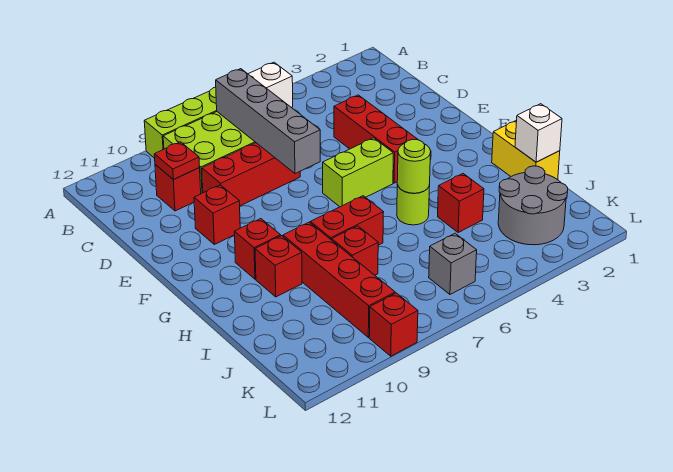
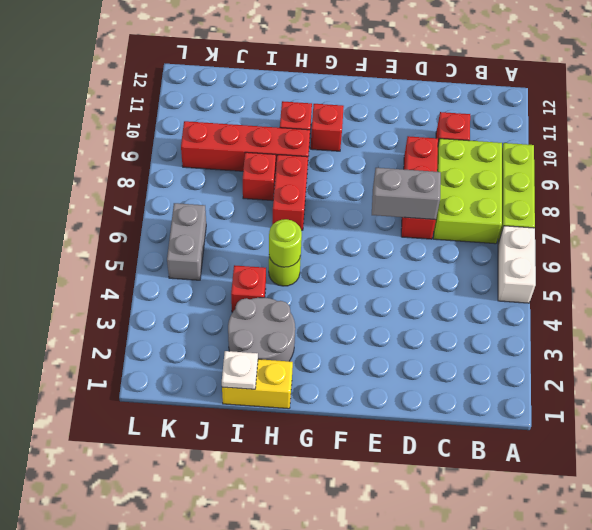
grey 1x4 brick [216,69,320,174] -> grey 1x2 brick [372,168,441,220]
red 1x1 plate [154,142,200,180] -> none
red 1x3 brick [334,95,418,183] -> none
red 1x1 brick [194,185,240,244] -> none
lime 1x2 brick [323,138,393,207] -> none
white 1x1 brick [515,104,562,162] -> white 1x1 plate [222,351,258,389]
grey 2x2 round brick [498,166,568,245] -> grey 2x2 round brick moved to [228,298,295,361]
grey 1x1 brick [429,233,477,294] -> grey 1x2 brick [167,203,206,280]
red 1x1 brick [369,293,418,356] -> none

